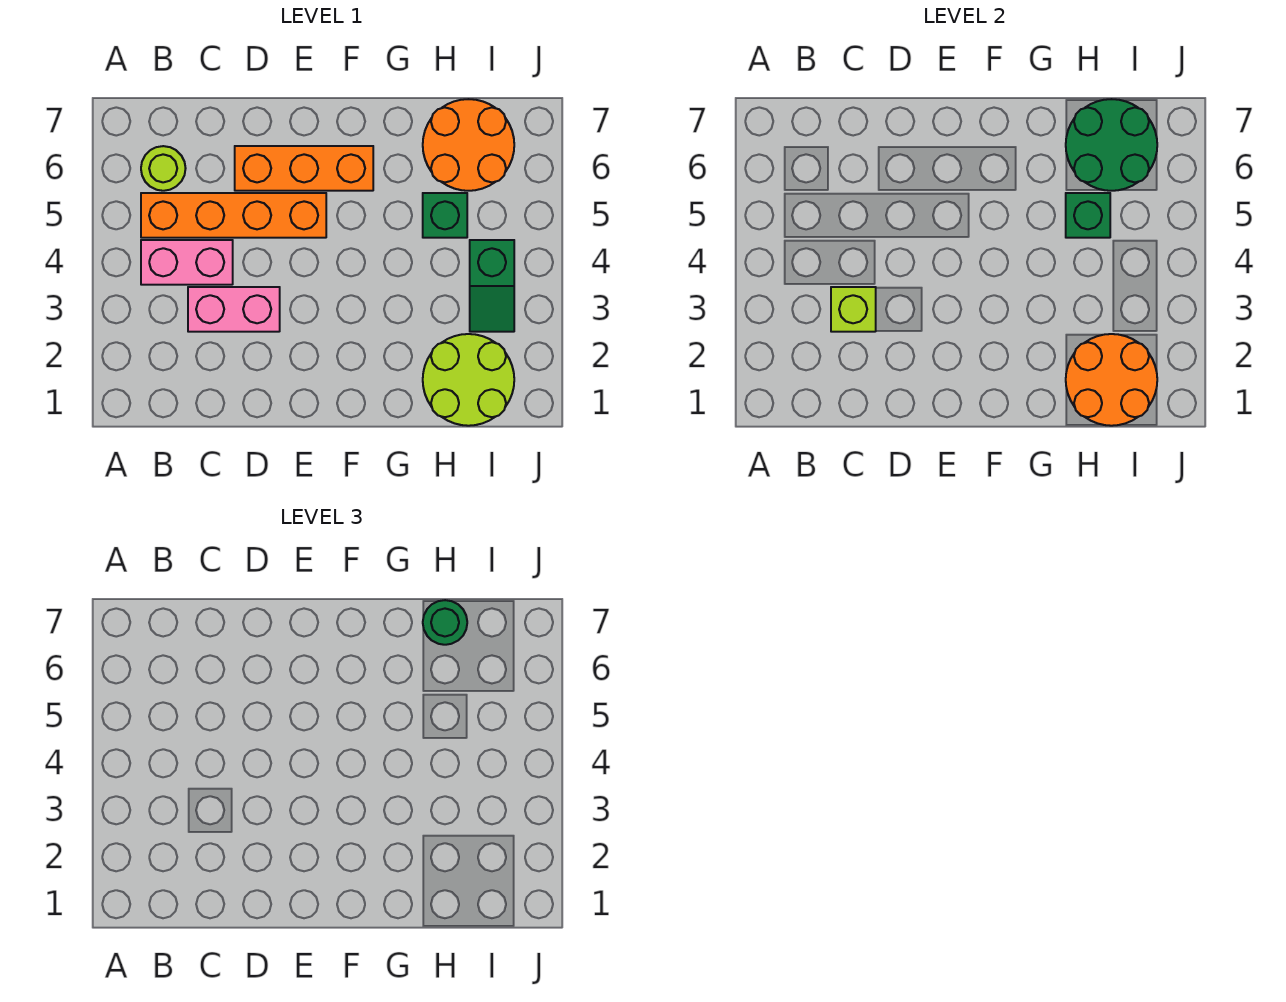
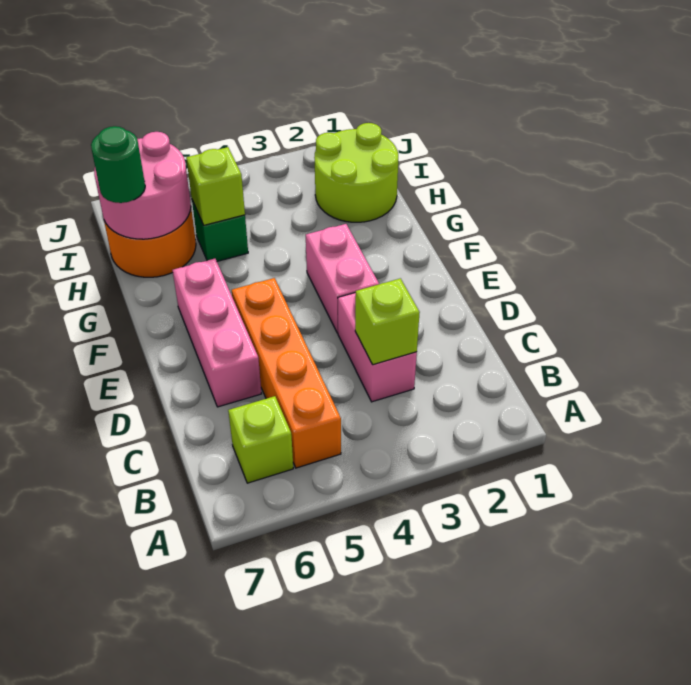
pink 1x2 brick [141,240,233,285] -> pink 1x2 brick moved to [306,224,379,333]
lime 1x1 round brick [141,146,186,191] -> lime 1x1 brick [228,396,293,483]
orange 1x3 brick [235,146,373,191] -> pink 1x3 brick [173,259,262,407]
orange 2x2 round brick [1066,334,1157,426] -> none
green 1x1 brick [1066,193,1110,238] -> lime 1x1 brick [186,147,245,225]
green 2x2 round brick [1066,99,1157,191] -> pink 2x2 round brick [94,132,191,239]
green 1x2 slope [470,240,514,332] -> none

